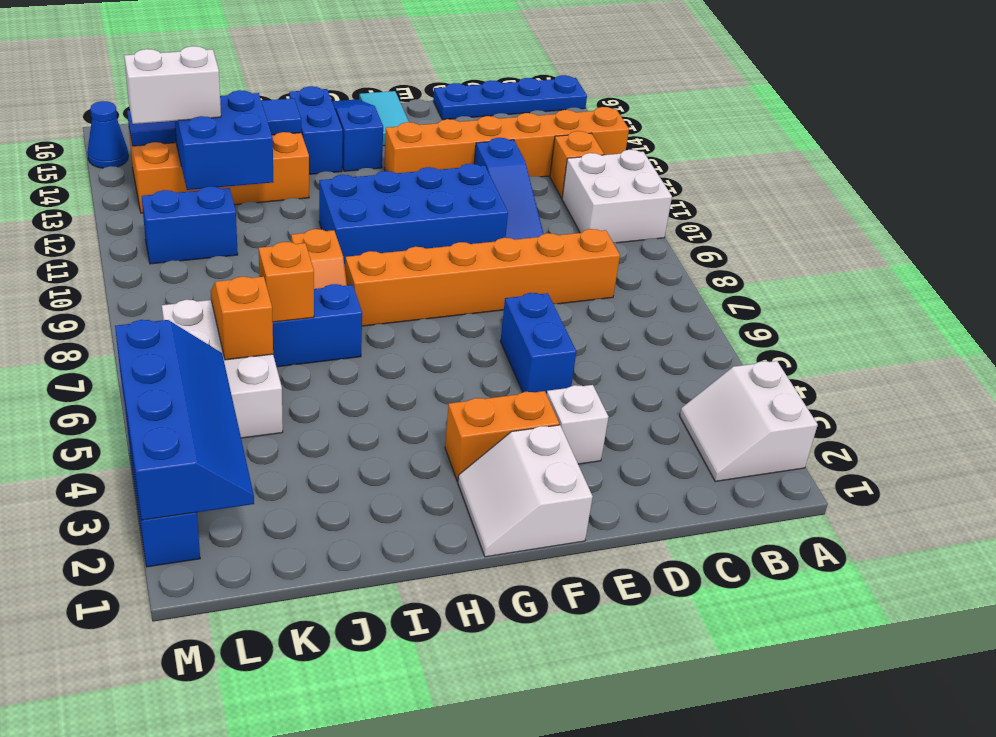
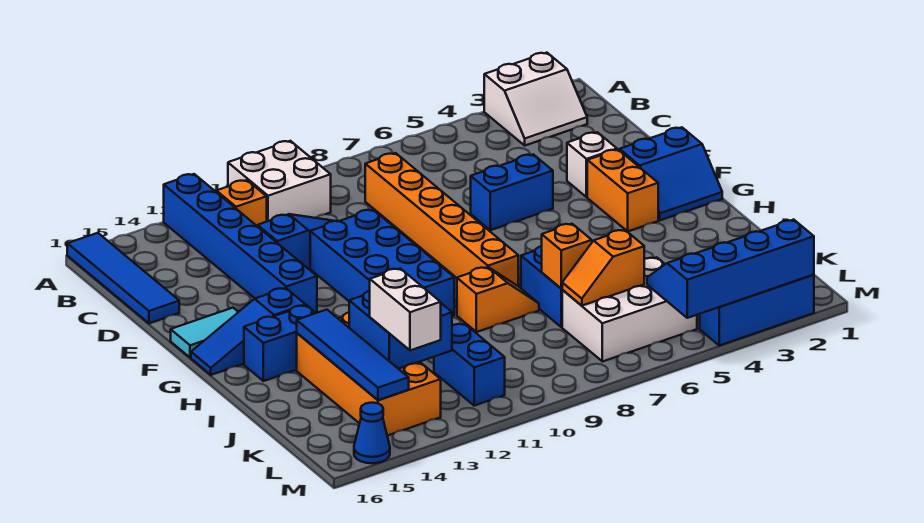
orange 1x6 brick [384,107,629,177] -> blue 1x6 brick [164,174,317,313]
blue 1x4 plate [433,75,587,120] -> blue 1x4 tile [67,233,179,323]
white 2x2 slope [458,425,593,557] -> blue 2x2 slope [620,127,722,220]

